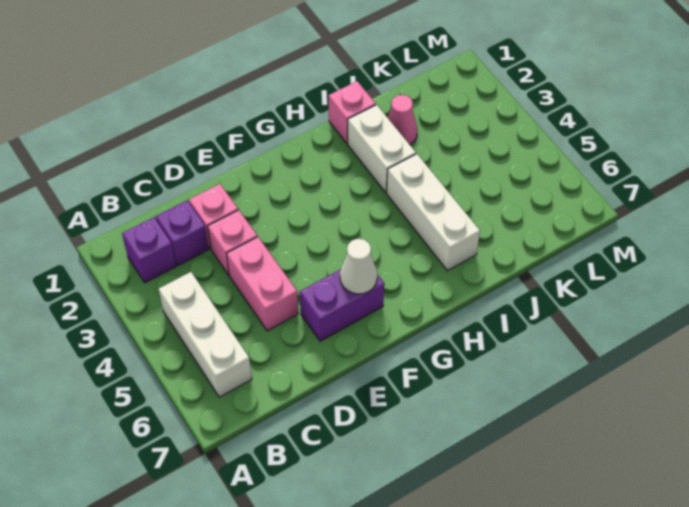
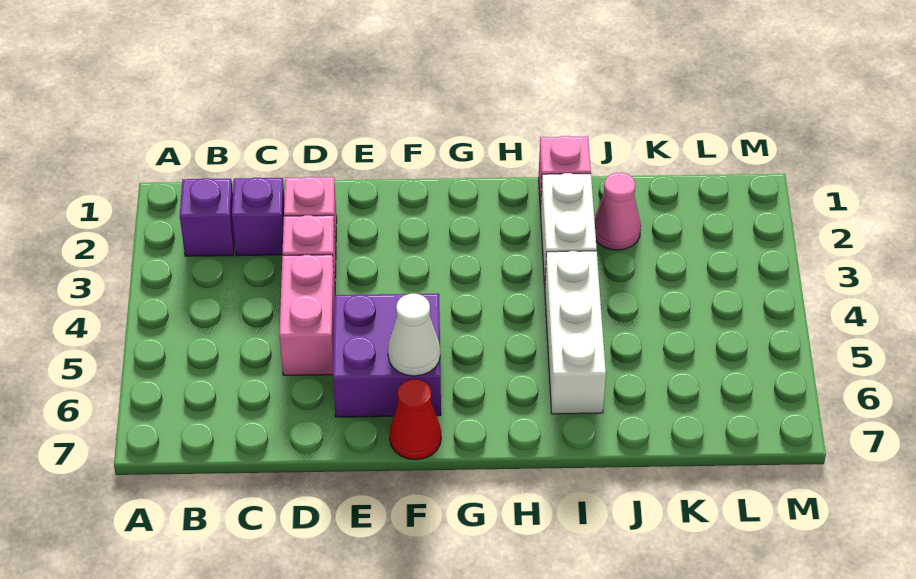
white 1x3 brick [159,272,252,397] -> none
purple 1x2 brick [300,269,384,341] -> purple 2x2 brick [333,294,441,417]
none -> red 1x1 cone [389,379,441,460]

